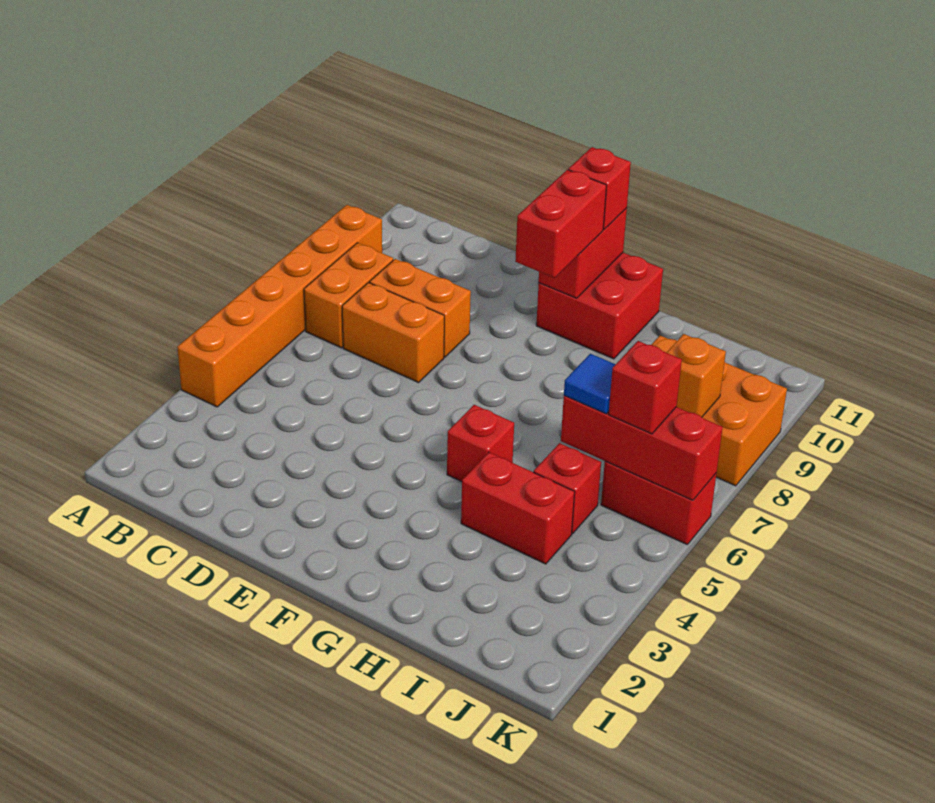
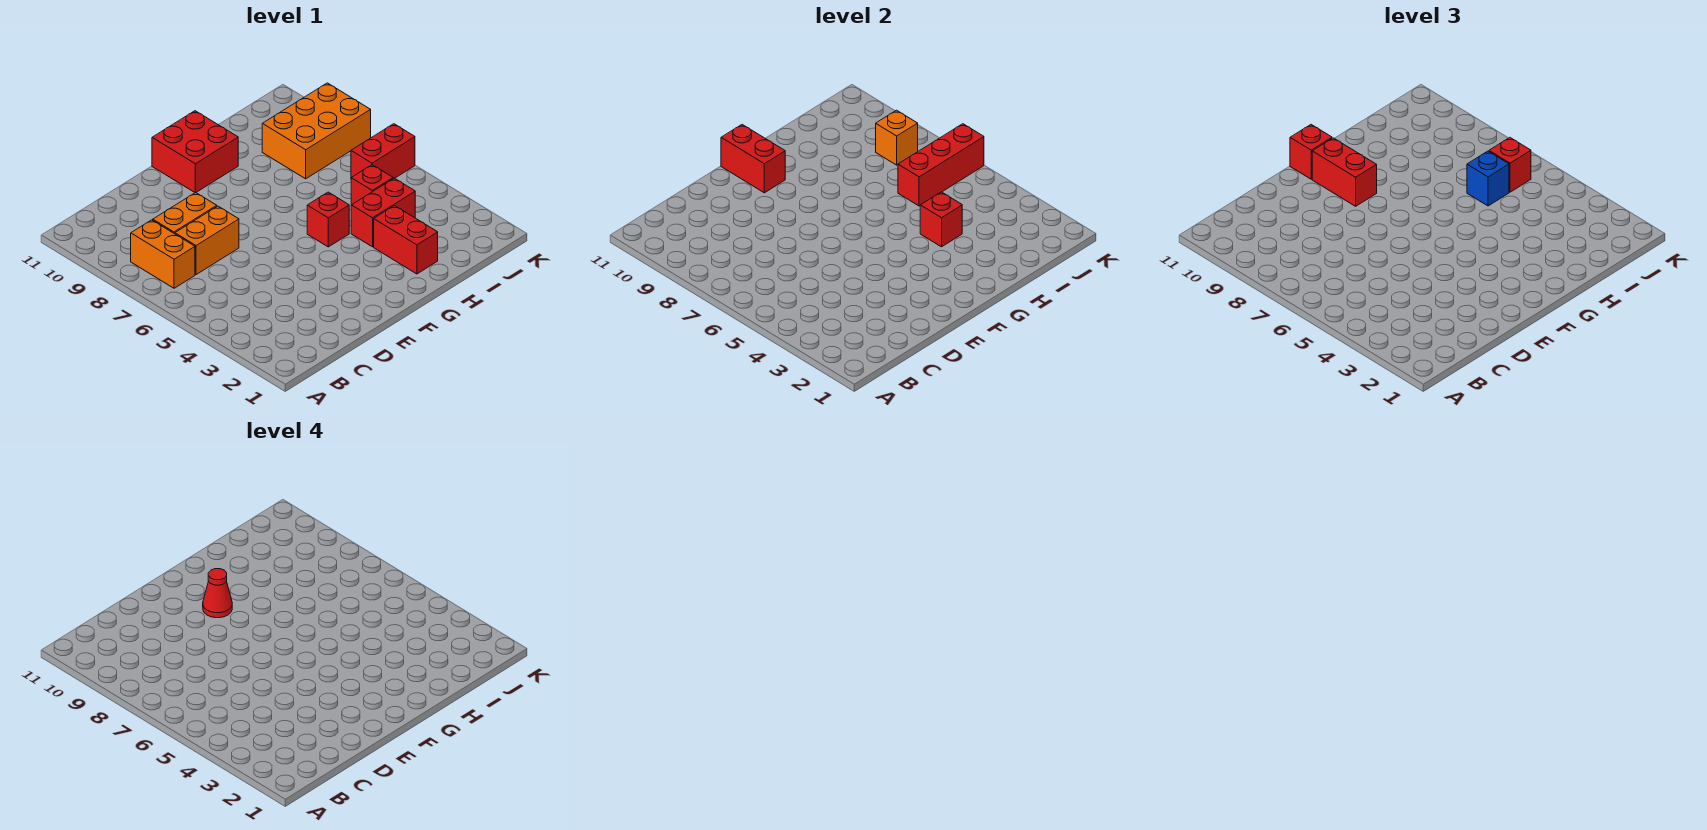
orange 1x6 brick [177,205,382,407] -> none
none -> red 1x1 cone [203,569,232,618]
none -> red 1x2 brick [374,206,438,274]
none -> red 1x1 brick [920,192,962,247]
blue 1x1 tile [564,354,616,414] -> blue 1x1 brick [1467,151,1509,206]

